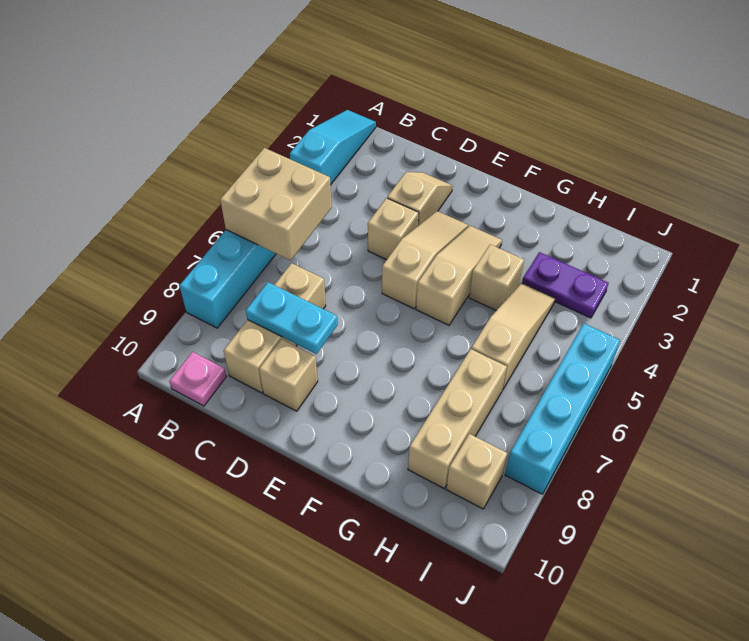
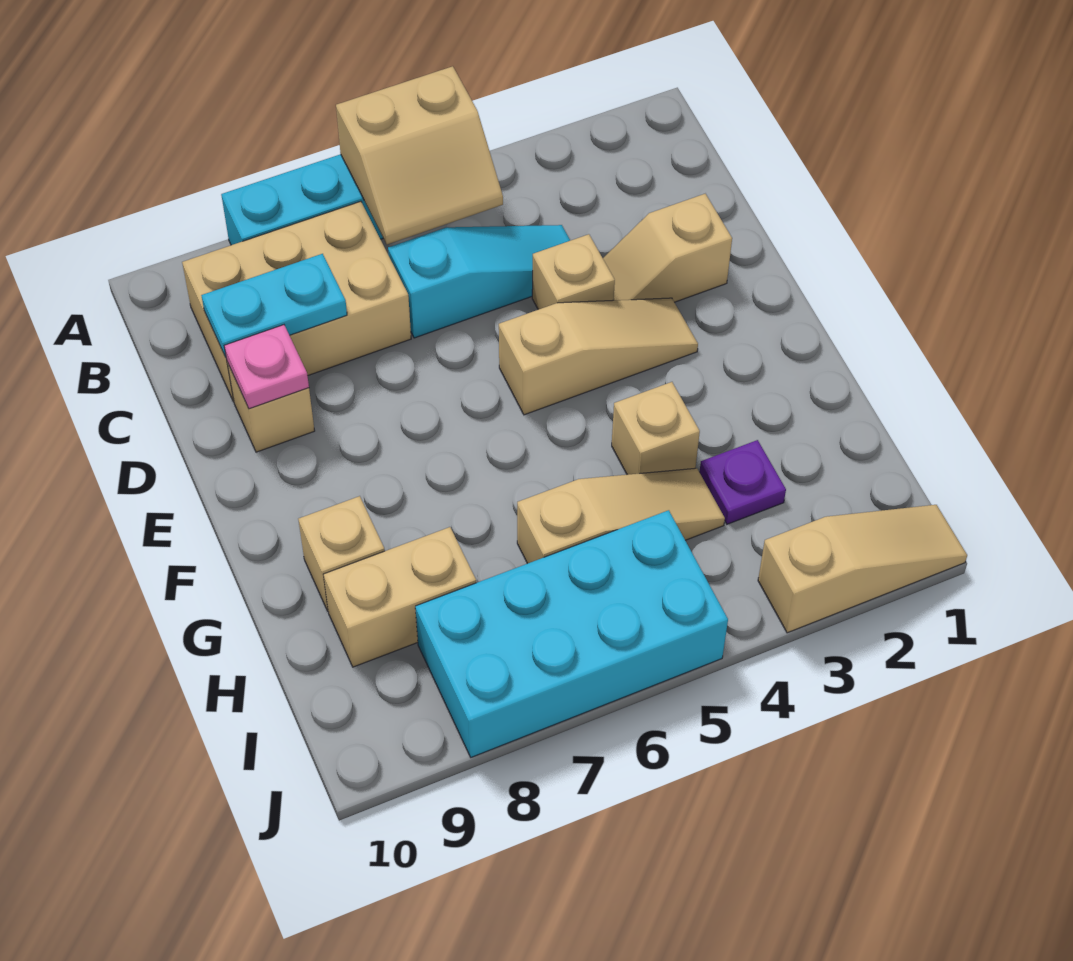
cyan 1x3 slope [290,110,376,185] -> cyan 1x3 slope moved to [388,225,570,338]
tan 2x2 brick [220,148,332,260] -> tan 2x2 slope [336,66,503,244]
pink 1x1 plate [169,352,226,406] -> pink 1x1 plate moved to [224,325,309,409]
tan 1x3 brick [224,263,326,393] -> tan 2x3 brick [182,201,411,402]
cyan 1x2 plate [246,282,338,354] -> cyan 1x2 plate turned to [201,254,347,357]
tan 1x2 slope [387,172,453,226] -> tan 1x2 slope turned to [603,194,732,302]
tan 1x3 slope [416,226,502,325] -> tan 1x3 slope moved to [758,505,967,633]
purple 1x2 plate [522,252,609,318] -> purple 1x1 plate [700,440,786,524]
tan 1x3 brick [408,349,507,488] -> tan 1x2 brick [323,527,476,667]
tan 1x1 brick [446,434,507,509] -> tan 1x1 brick moved to [298,496,385,611]
cyan 1x4 brick [505,323,620,494] -> cyan 2x4 brick [415,510,728,757]

